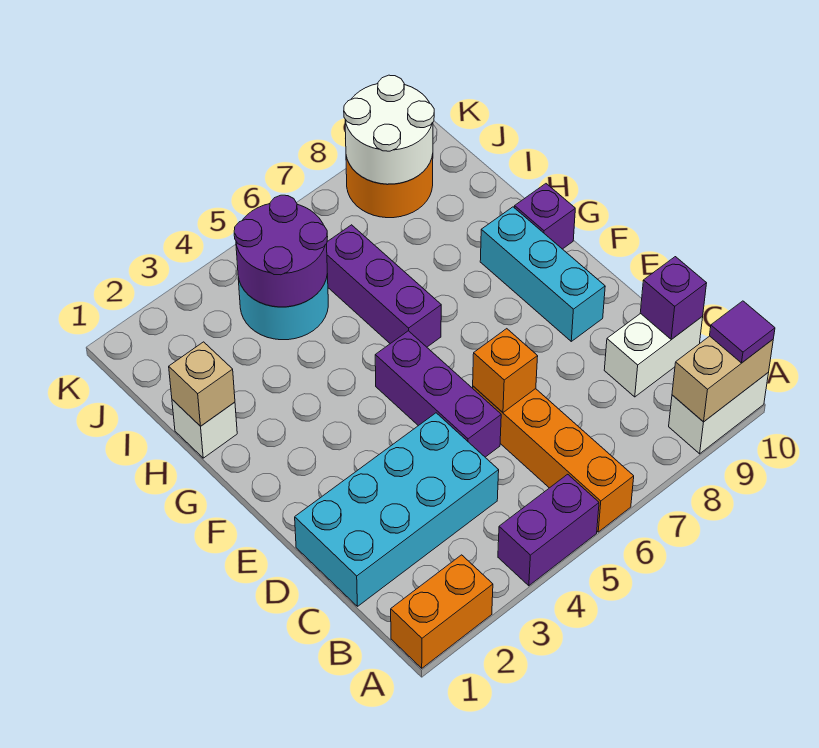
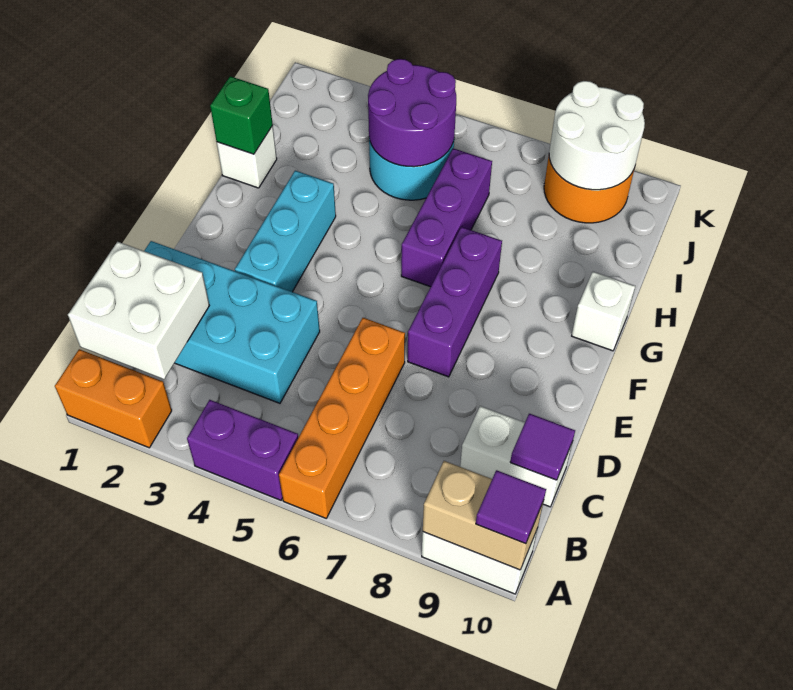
none -> white 2x2 brick [68,242,209,379]
purple 1x1 brick [640,257,707,339] -> purple 1x1 tile [510,414,575,480]
purple 1x3 brick [375,331,501,457] -> purple 1x3 brick moved to [408,227,502,377]
orange 1x1 brick [473,329,538,412] -> none
cyan 1x3 brick [480,207,605,341] -> cyan 1x3 brick moved to [235,171,336,292]
purple 1x1 brick [515,184,575,249] -> white 1x1 brick [572,272,635,351]
tan 1x1 brick [169,342,235,426] -> green 1x1 brick [210,76,273,154]

